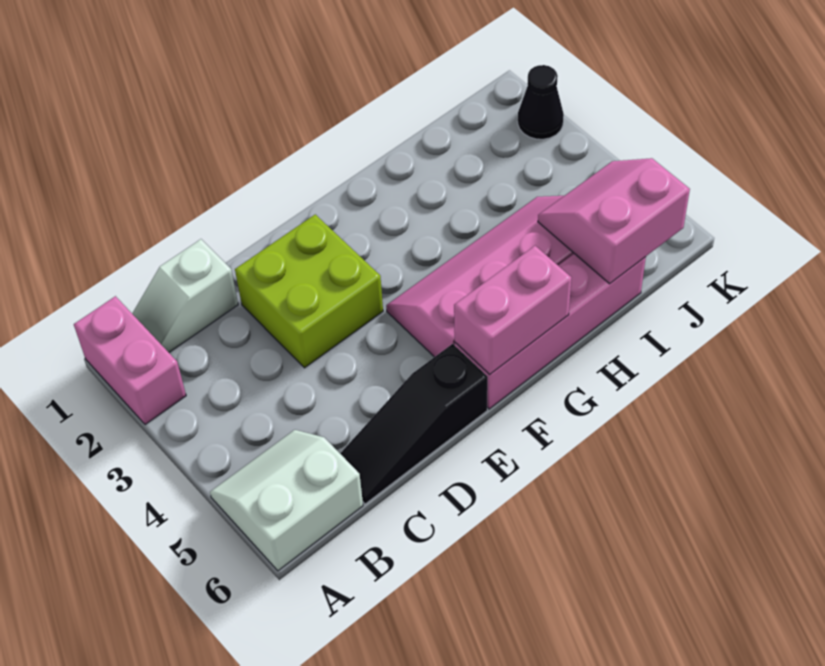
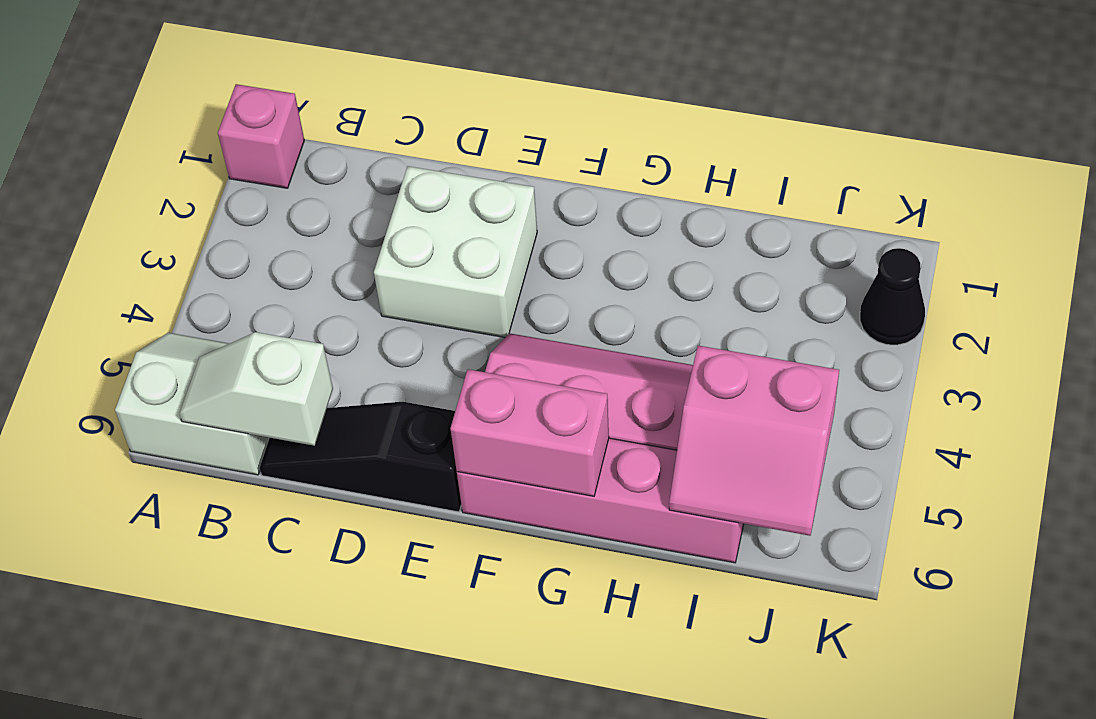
pink 1x2 brick [74,296,186,425] -> pink 1x1 brick [218,84,304,188]
white 1x2 slope [132,239,238,352] -> white 1x2 slope moved to [179,332,333,446]
lime 2x2 brick [235,214,383,368] -> white 2x2 brick [374,166,537,337]
pink 2x2 slope [538,158,690,284] -> pink 2x2 slope turned to [669,346,839,536]

